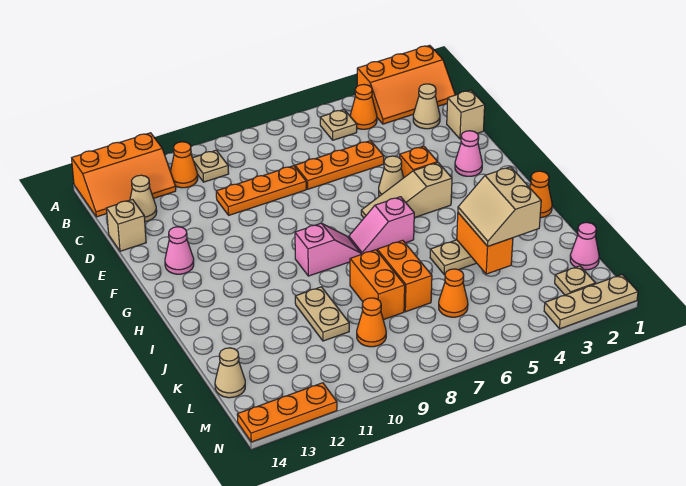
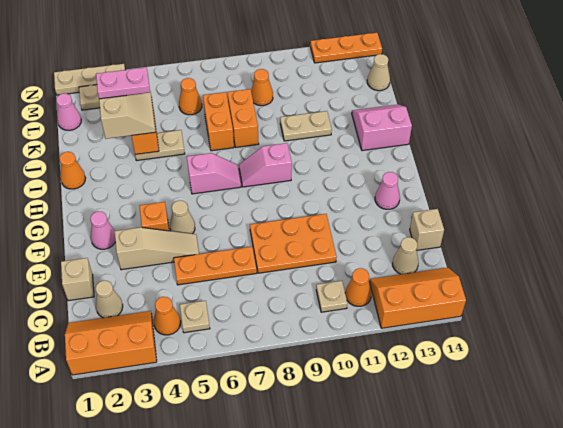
orange 1x3 plate [216,166,306,215] -> orange 2x3 plate [250,214,336,273]
tan 1x3 slope [361,163,452,218] -> tan 1x3 slope moved to [115,227,199,270]
none -> pink 2x2 slope [352,105,412,151]
tan 1x2 plate [295,287,349,341] -> tan 1x2 plate turned to [280,111,332,141]
none -> pink 1x2 plate [96,67,150,99]

